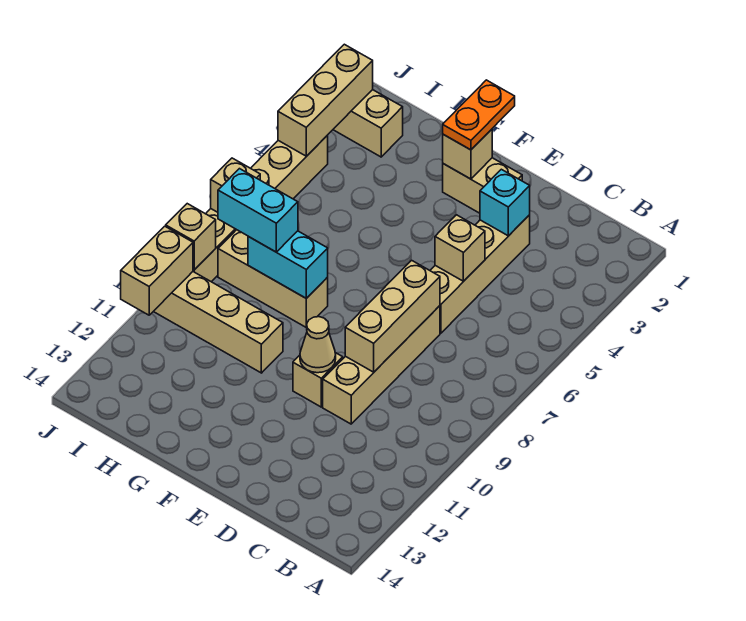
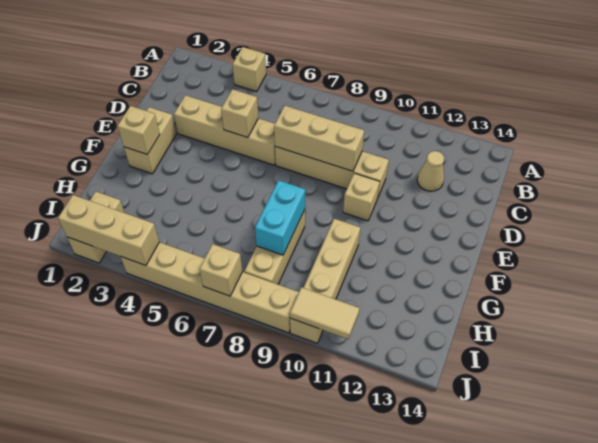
cyan 1x1 brick [480,169,530,236] -> none
tan 1x1 cone [300,317,336,373] -> tan 1x1 cone moved to [417,151,444,191]
orange 1x2 plate [443,80,515,150] -> none
cyan 1x2 brick [218,169,298,252] -> none
tan 1x1 brick [166,204,216,270] -> tan 1x1 brick moved to [232,47,266,91]
tan 1x2 brick [121,226,193,315] -> tan 1x2 tile [290,287,360,339]

